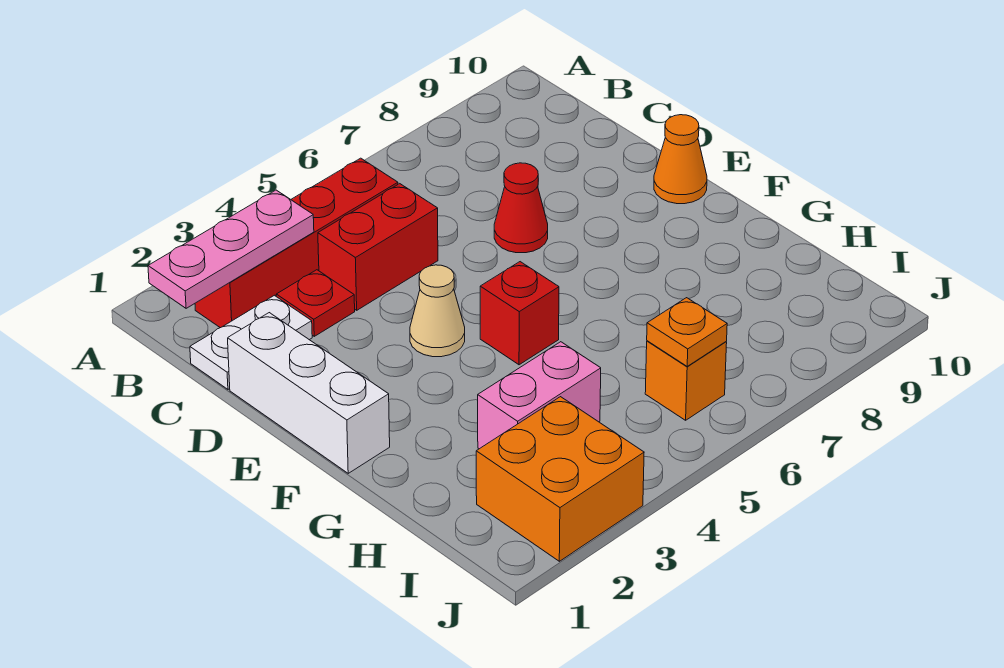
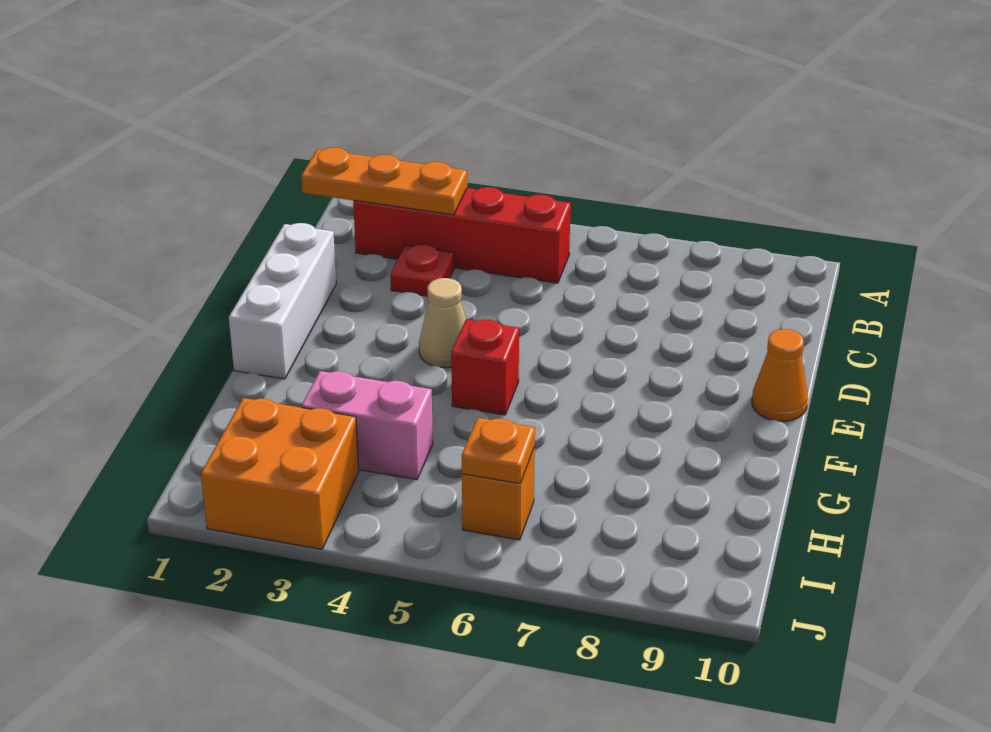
pink 1x3 plate [148,190,314,308] -> orange 1x3 plate [301,148,467,215]
white 1x2 plate [190,295,312,389] -> none
red 1x2 brick [318,184,438,310] -> none
red 1x1 cone [494,163,548,253] -> none

